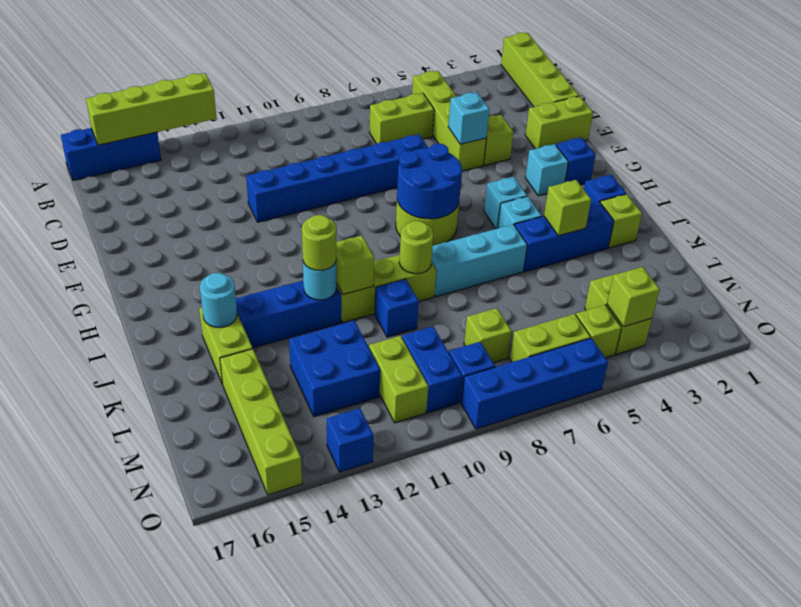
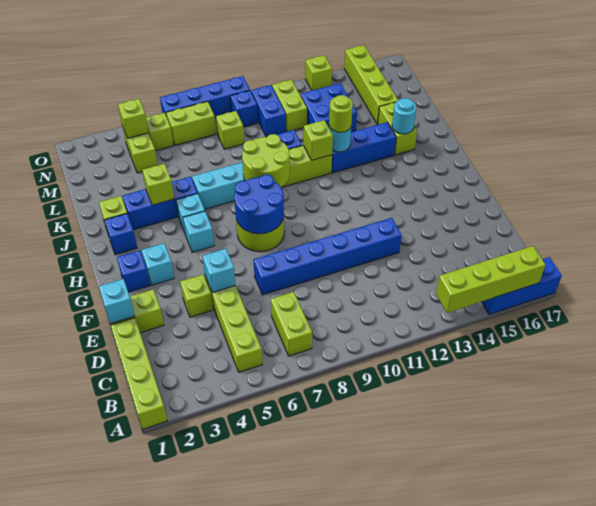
lime 1x2 brick [369,93,434,144] -> lime 1x2 brick turned to [271,292,312,356]
none -> cyan 1x1 brick [99,279,135,324]
lime 1x1 round brick [399,221,433,274] -> lime 2x2 round brick [242,134,290,187]
blue 1x1 brick [327,408,373,472] -> lime 1x1 brick [305,55,332,90]

